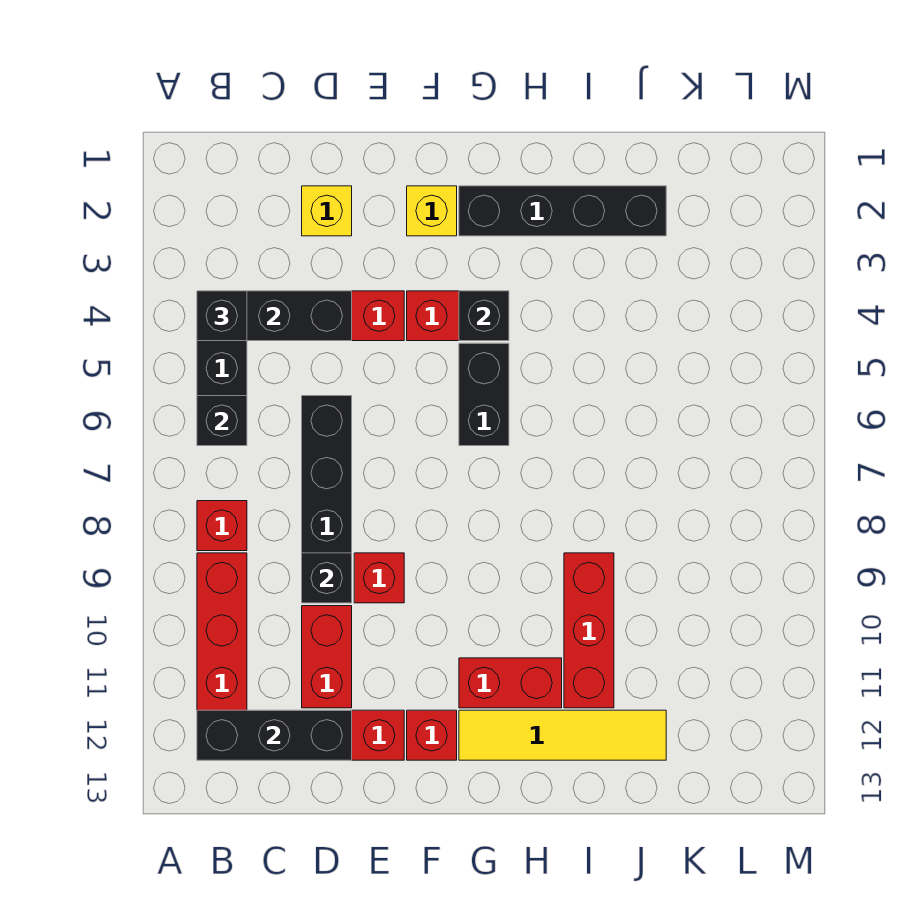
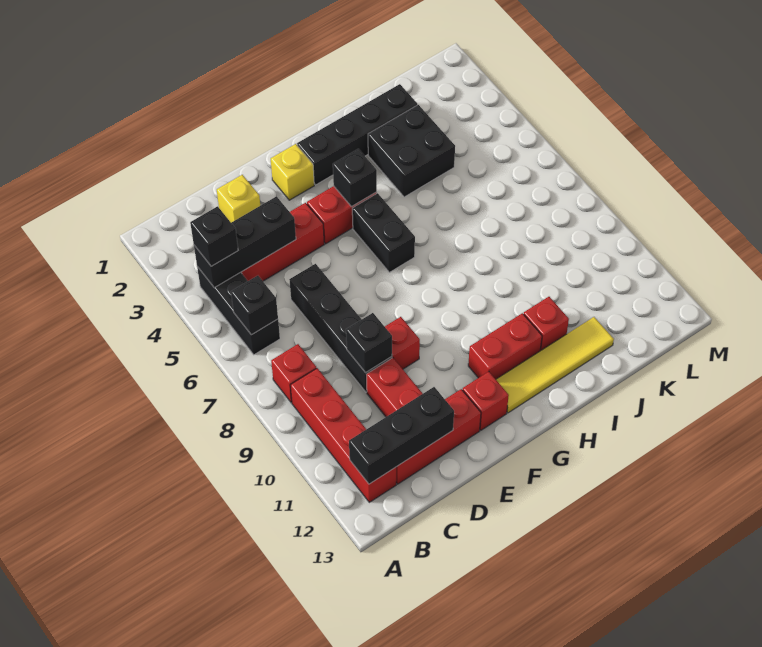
none -> black 2x2 brick [368,105,455,197]
red 1x3 brick [564,553,614,708] -> red 1x1 brick [524,297,569,351]

